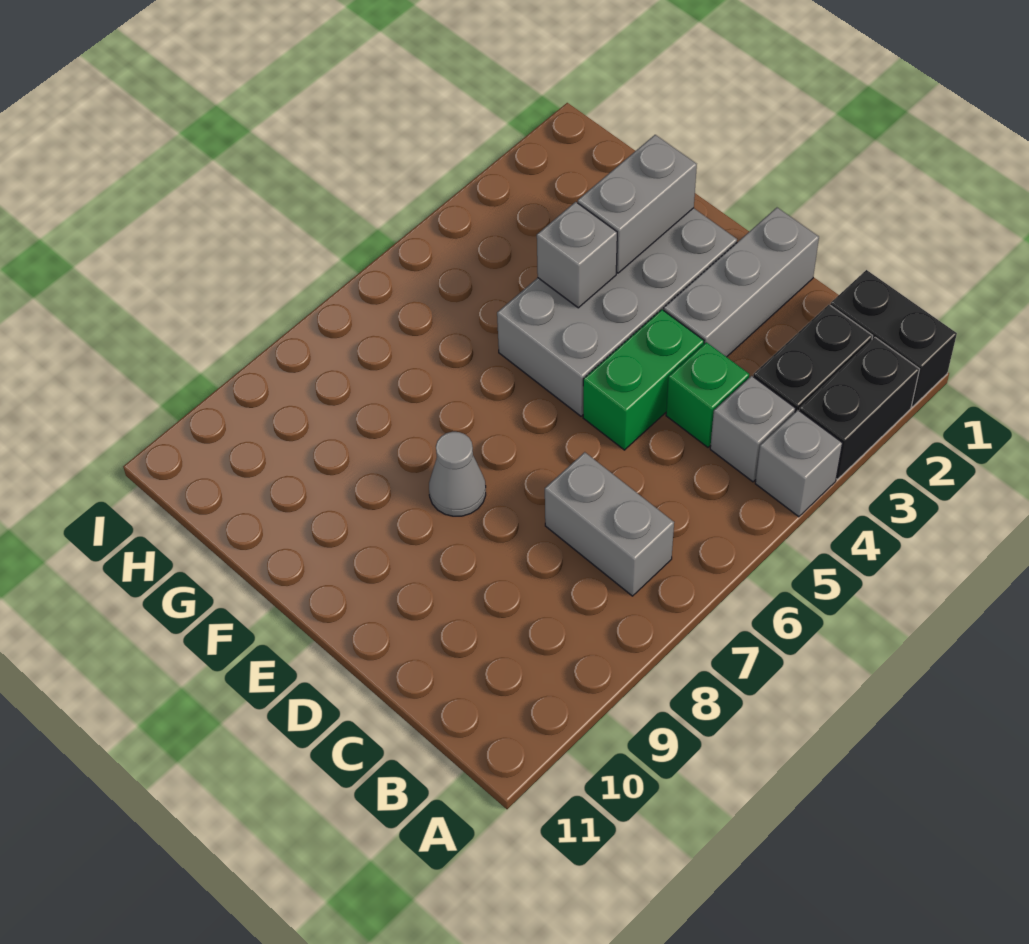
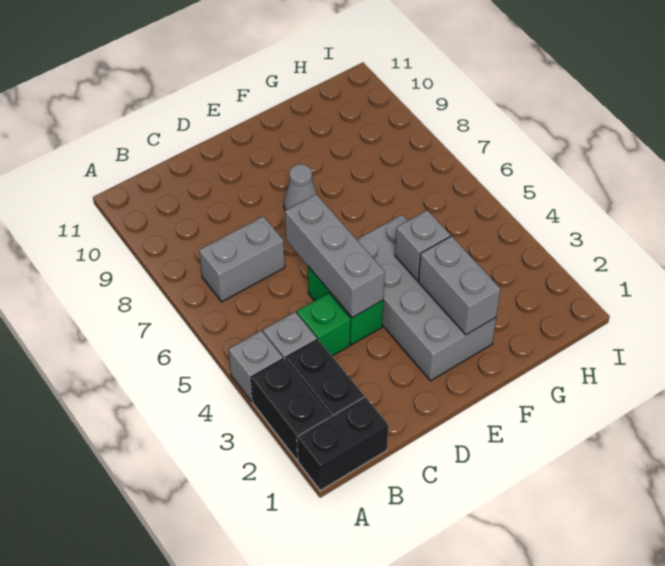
grey 1x3 brick [664,208,819,357] -> grey 1x3 brick moved to [285,194,385,318]

